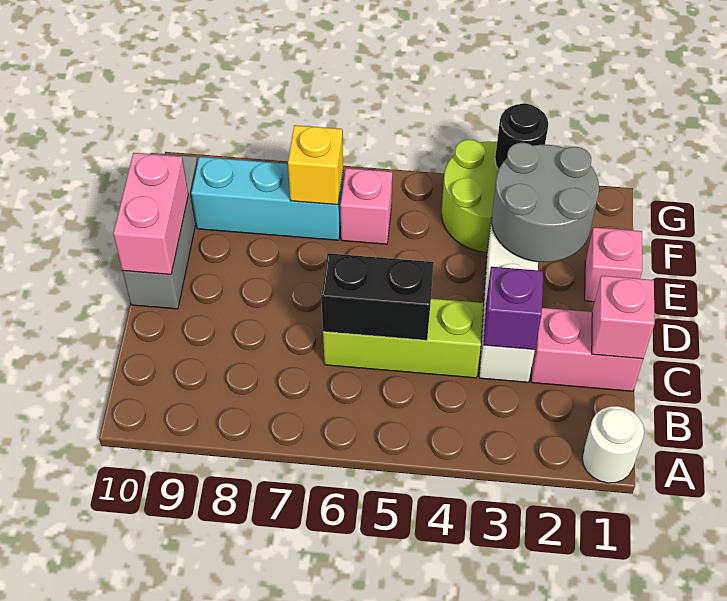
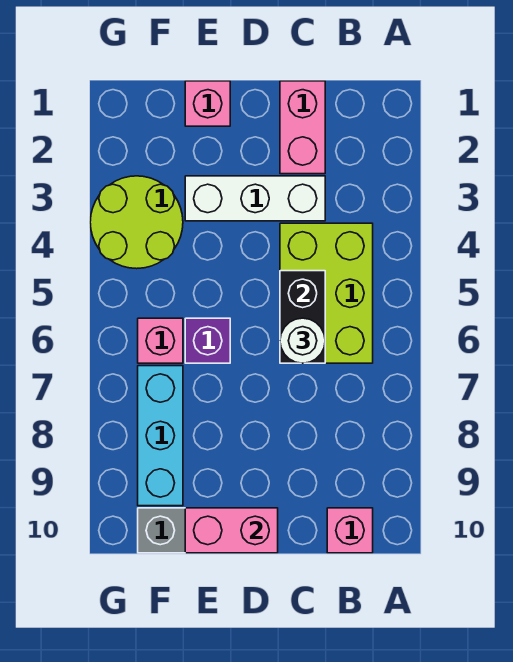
white 1x1 round brick [582,406,644,483] -> white 1x1 round brick moved to [280,318,325,363]
pink 1x1 brick [592,276,655,359] -> pink 1x1 brick moved to [327,508,373,553]
purple 1x1 brick [484,267,543,350] -> purple 1x1 brick moved to [185,318,230,363]
lime 1x3 brick [323,299,484,378] -> lime 2x3 brick [280,223,373,363]
grey 2x2 round brick [491,143,599,262] -> none
yellow 1x1 brick [288,125,343,205] -> none
black 1x1 round brick [495,104,548,169] -> none

